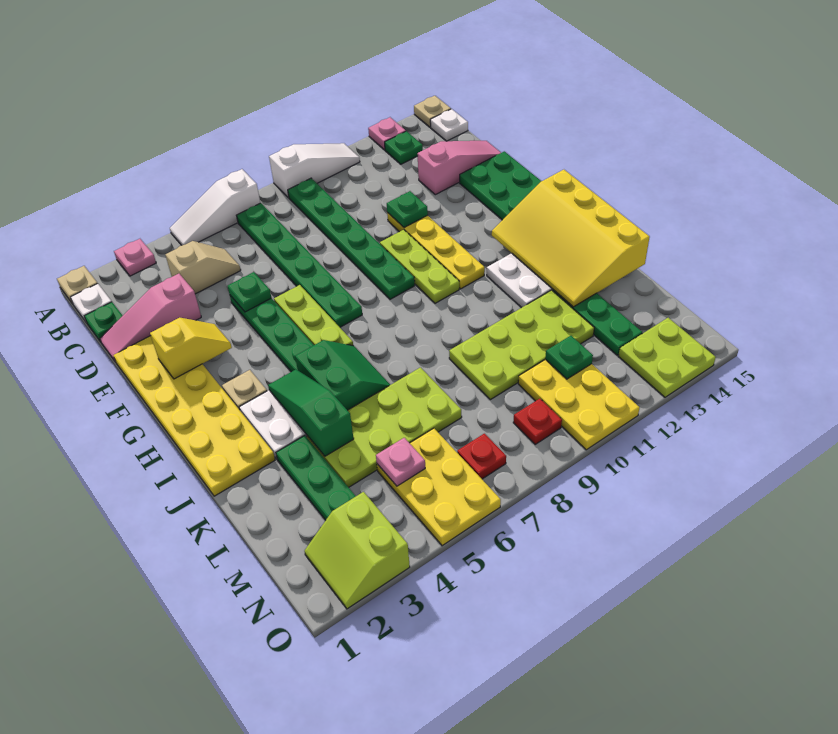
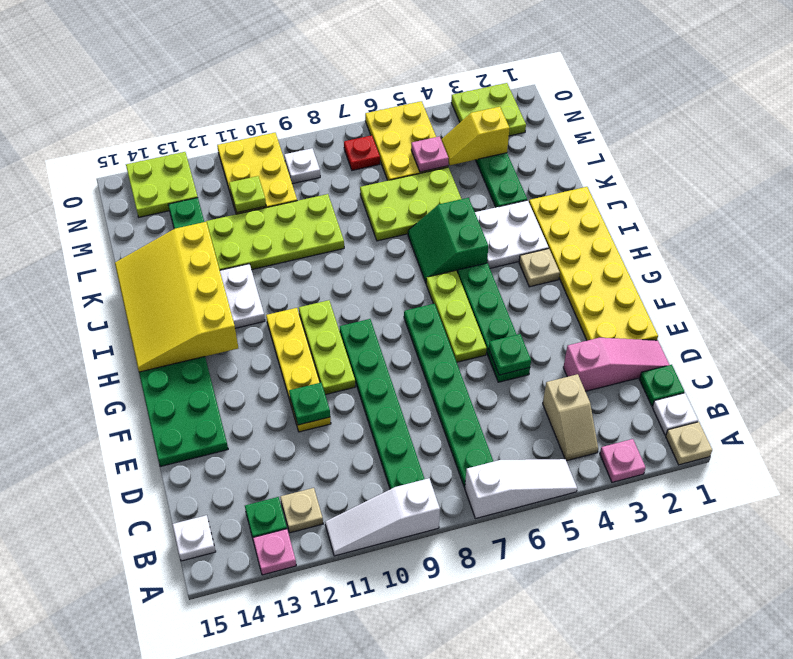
tan 1x1 plate [414,96,451,127] -> tan 1x1 plate moved to [281,488,323,533]
tan 1x2 slope [165,241,241,294] -> tan 1x2 slope turned to [543,374,598,461]
pink 1x3 slope [417,140,501,195] -> none
yellow 1x2 slope [150,318,232,379] -> yellow 1x2 slope moved to [441,107,509,165]
yellow 3x4 slope [492,170,650,307] -> yellow 3x4 slope turned to [115,222,238,372]
green 1x3 slope [268,369,354,456] -> none
lime 2x4 plate [307,367,462,487] -> lime 2x3 plate [360,167,461,241]
green 1x1 plate [545,336,593,379] -> lime 1x1 plate [229,176,266,213]
lime 2x2 slope [305,492,410,609] -> lime 2x2 plate [451,83,526,136]
red 1x1 plate [513,399,562,444] -> white 1x1 plate [284,148,320,184]

